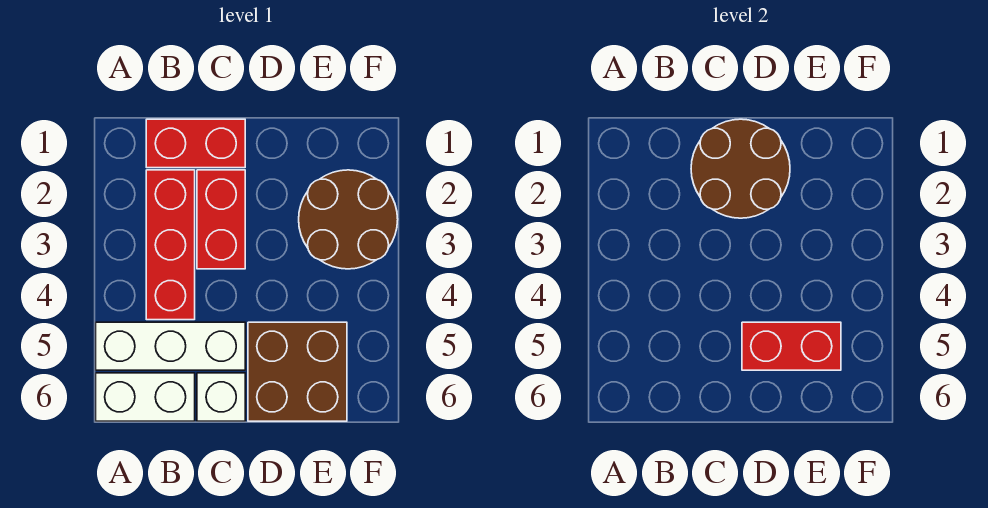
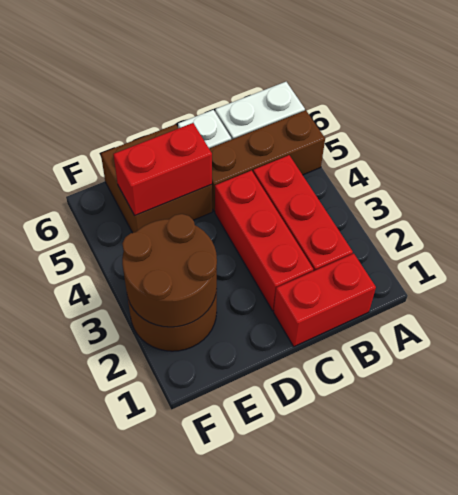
white 1x3 brick [96,322,245,370] -> brown 1x3 brick [209,110,325,212]
brown 2x2 round brick [691,119,790,218] -> brown 2x2 round brick moved to [122,214,217,327]
red 1x2 brick [197,170,245,269] -> red 1x3 brick [215,170,313,311]

